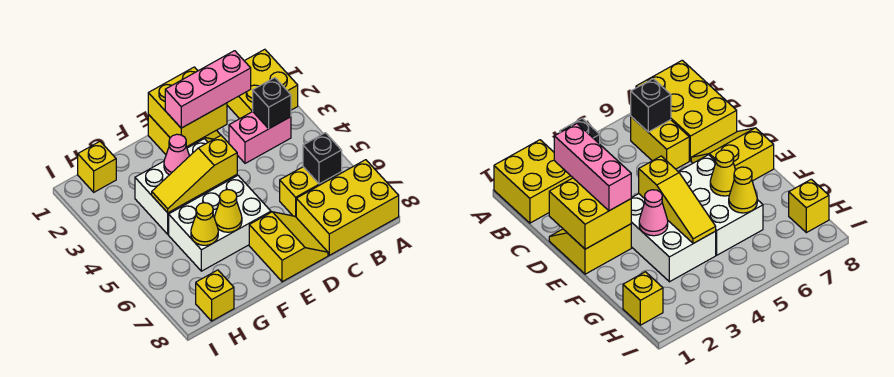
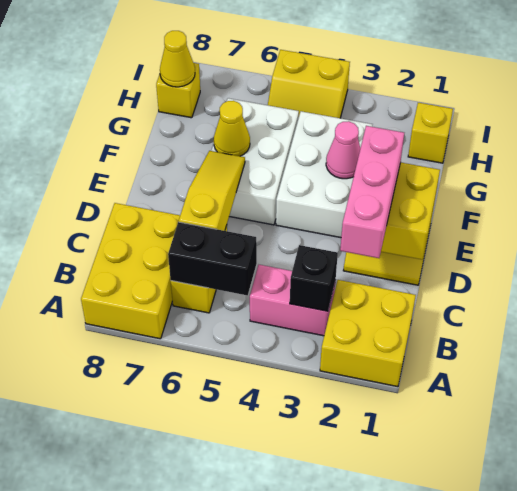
pink 1x2 brick [229,112,291,163] -> pink 1x2 brick turned to [250,265,336,336]
black 1x1 brick [303,133,342,184] -> black 1x2 brick [168,222,257,295]
yellow 2x2 slope [249,212,328,282] -> yellow 2x2 slope moved to [268,50,350,118]
yellow 1x3 slope [152,136,237,213] -> yellow 1x3 slope moved to [179,151,245,231]
yellow 1x1 cone [191,203,218,245] -> yellow 1x1 cone moved to [160,31,195,87]

